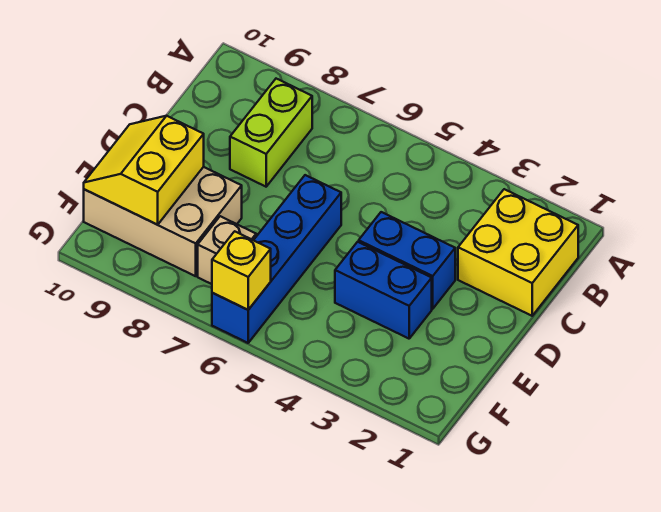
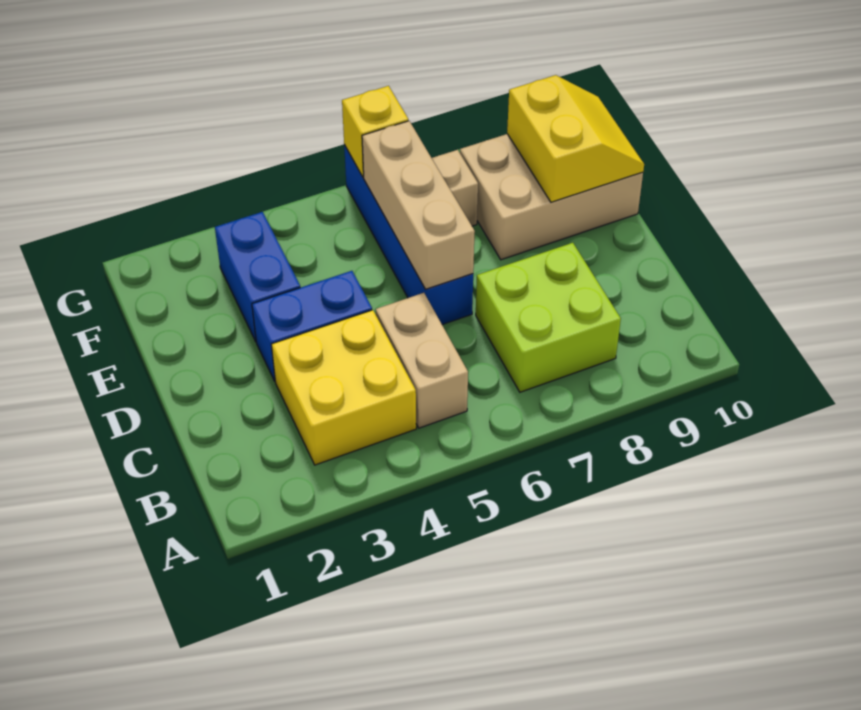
yellow 2x2 brick [458,189,578,316] -> yellow 2x2 brick moved to [271,310,416,465]
none -> tan 1x2 brick [376,293,468,428]
lime 1x2 brick [230,79,312,187] -> lime 2x2 brick [476,243,621,392]
none -> tan 1x3 brick [362,121,475,289]
blue 1x2 brick [335,242,432,339] -> blue 1x2 brick turned to [215,212,300,341]

